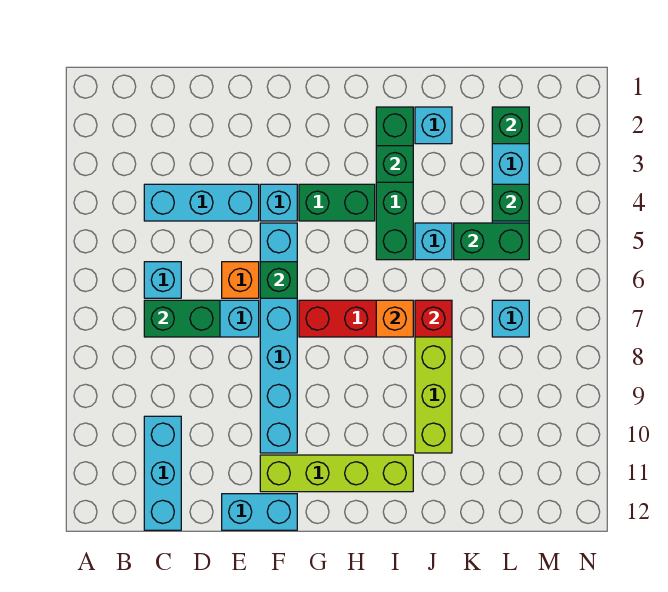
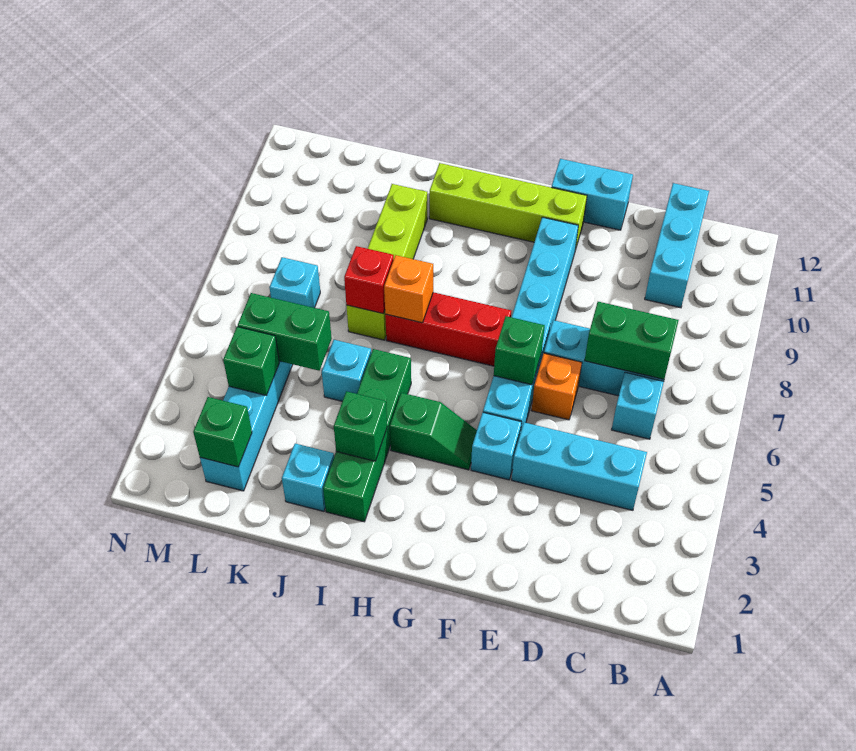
green 1x2 brick [299,184,375,221] -> green 1x2 slope [390,393,477,470]

